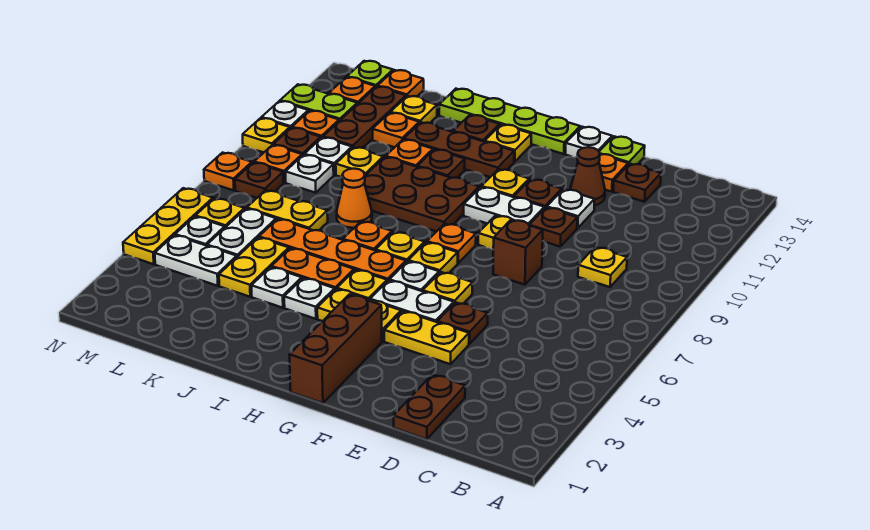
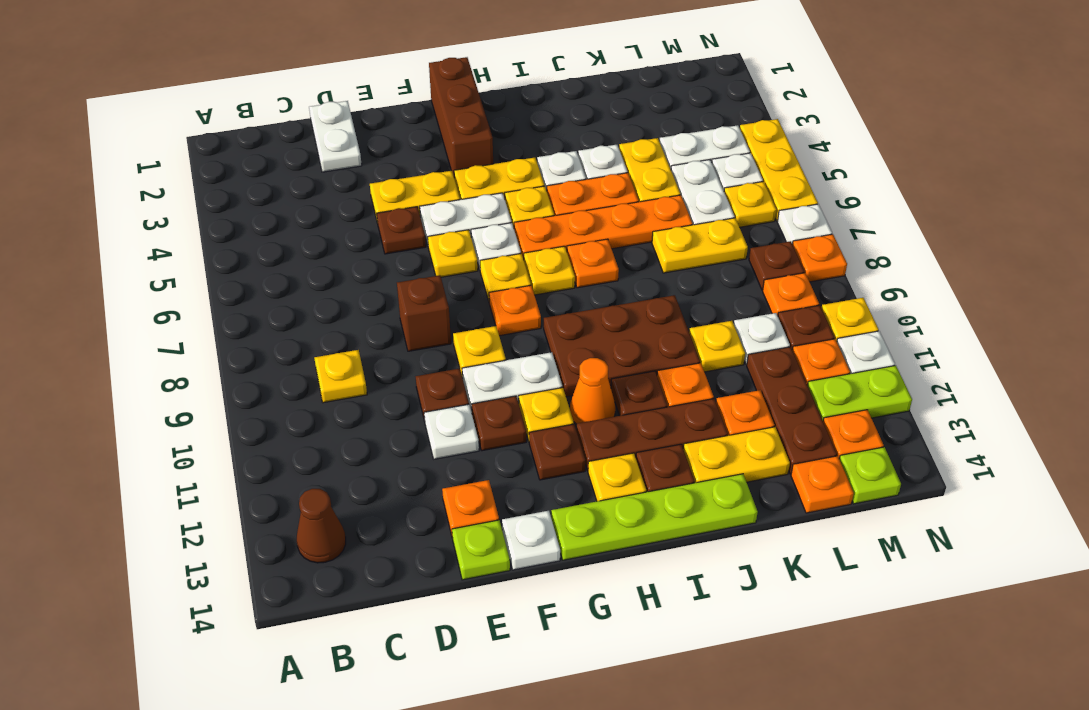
brown 1x2 plate [394,374,465,439] -> white 1x2 plate [309,101,362,172]
brown 1x1 plate [613,164,661,202] -> brown 1x1 plate moved to [529,424,585,480]
brown 1x1 cone [570,147,605,206] -> brown 1x1 cone moved to [297,489,346,563]
orange 1x1 cone [337,169,372,228] -> orange 1x1 cone moved to [570,358,615,424]
yellow 1x1 plate [391,96,437,123] -> yellow 1x2 plate [683,427,790,483]
white 1x1 plate [286,155,334,193] -> white 1x1 plate moved to [777,204,832,244]

